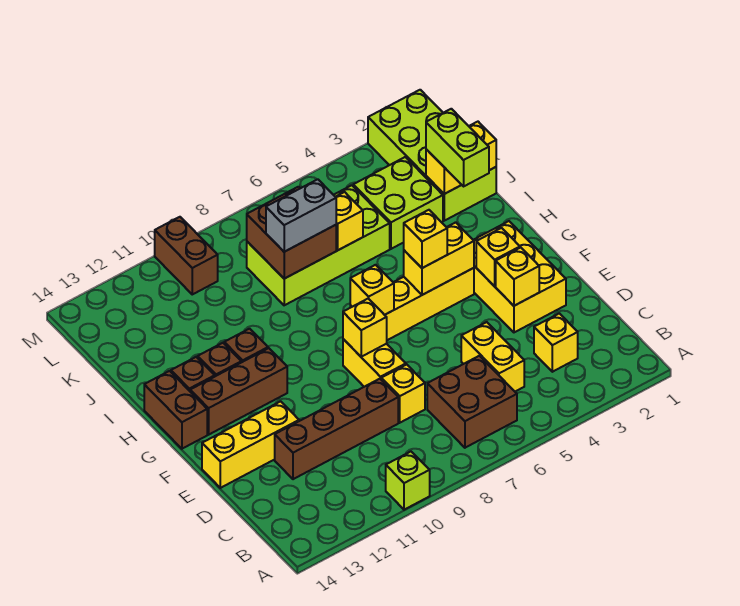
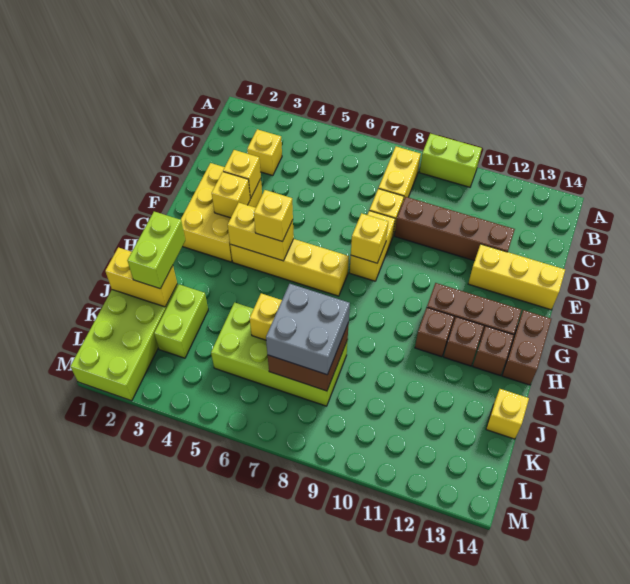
lime 1x1 brick [386,452,430,510] -> lime 1x2 brick [420,133,482,187]
brown 2x2 brick [427,356,517,448] -> none
yellow 1x2 brick [461,322,524,391] -> yellow 1x2 brick moved to [379,147,421,201]
yellow 1x1 brick [350,265,394,315] -> yellow 1x1 brick moved to [486,389,529,439]
lime 2x2 brick [353,157,443,249] -> lime 1x2 brick [154,285,208,358]
grey 1x2 brick [266,179,336,252] -> grey 2x2 brick [266,284,350,375]
brown 1x2 brick [155,217,218,294] -> none

